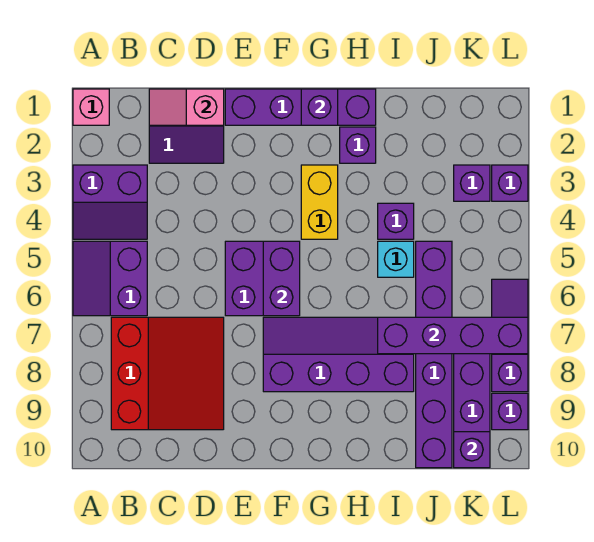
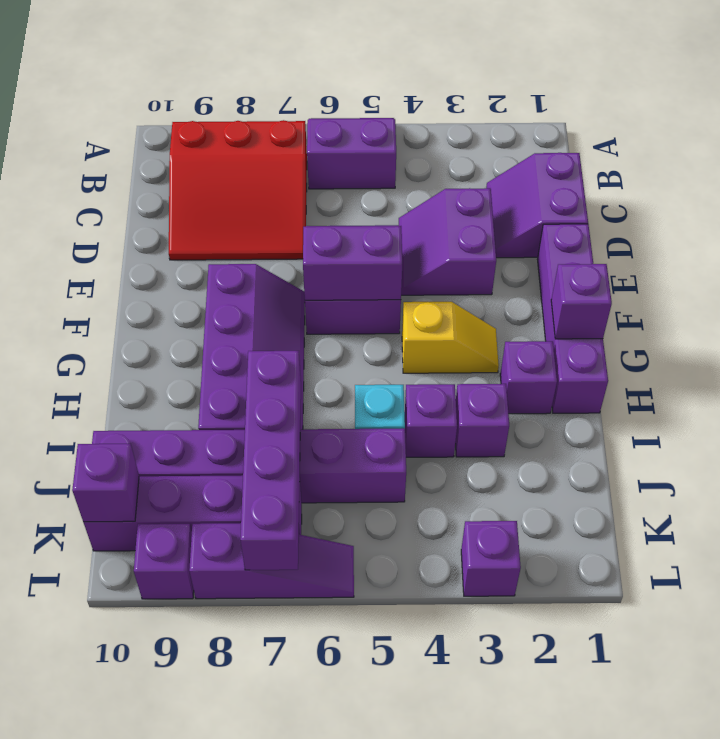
pink 1x1 brick [73,89,109,125] -> none
purple 2x2 slope [73,165,147,239] -> purple 2x2 slope moved to [399,188,496,295]
pink 1x2 slope [149,89,224,125] -> none
yellow 1x2 brick [301,165,338,239] -> yellow 1x2 slope [402,302,499,373]
purple 1x1 brick [454,165,490,201] -> purple 1x1 brick moved to [455,384,509,457]

